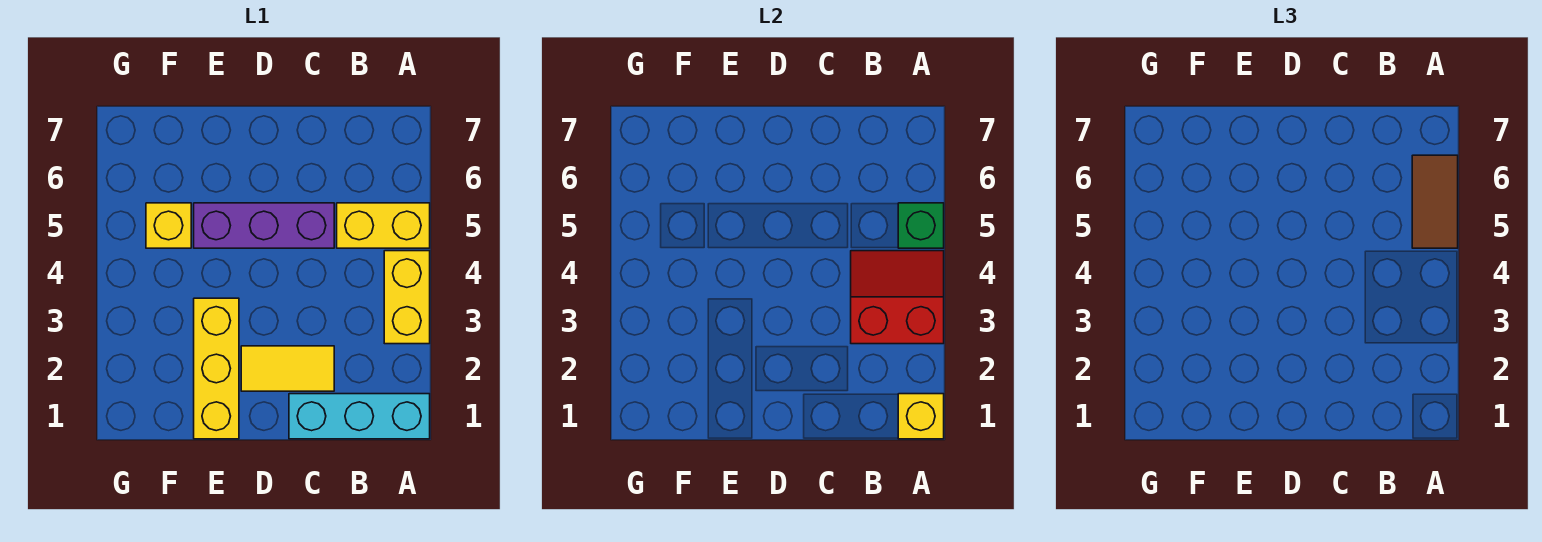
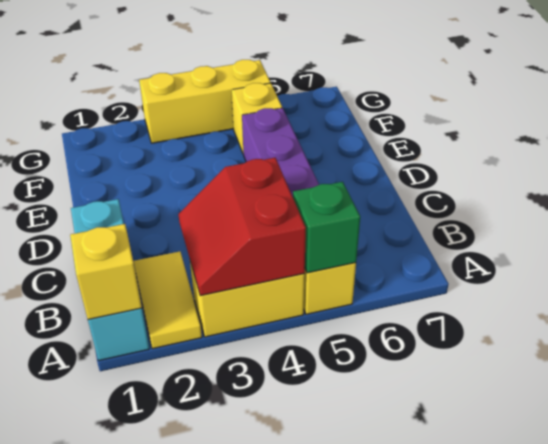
red 2x2 slope [851,251,944,344] -> red 2x2 slope turned to [178,158,306,296]
brown 1x2 tile [1412,155,1458,248] -> none
yellow 1x2 tile [241,346,334,391] -> yellow 1x2 tile moved to [134,252,202,349]
yellow 1x3 brick [194,298,239,439] -> yellow 1x3 brick moved to [139,60,271,143]

